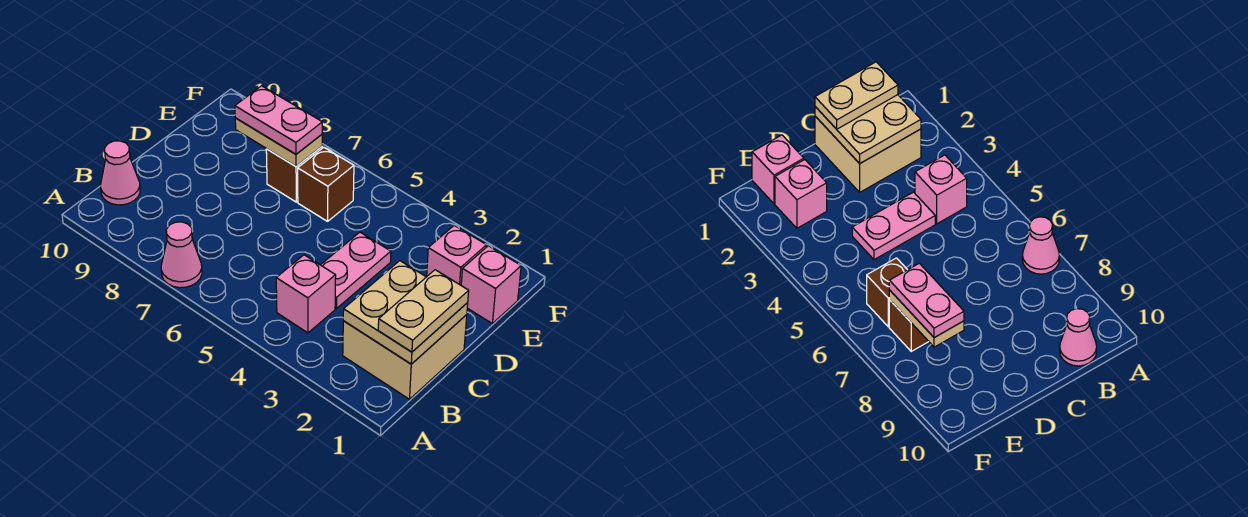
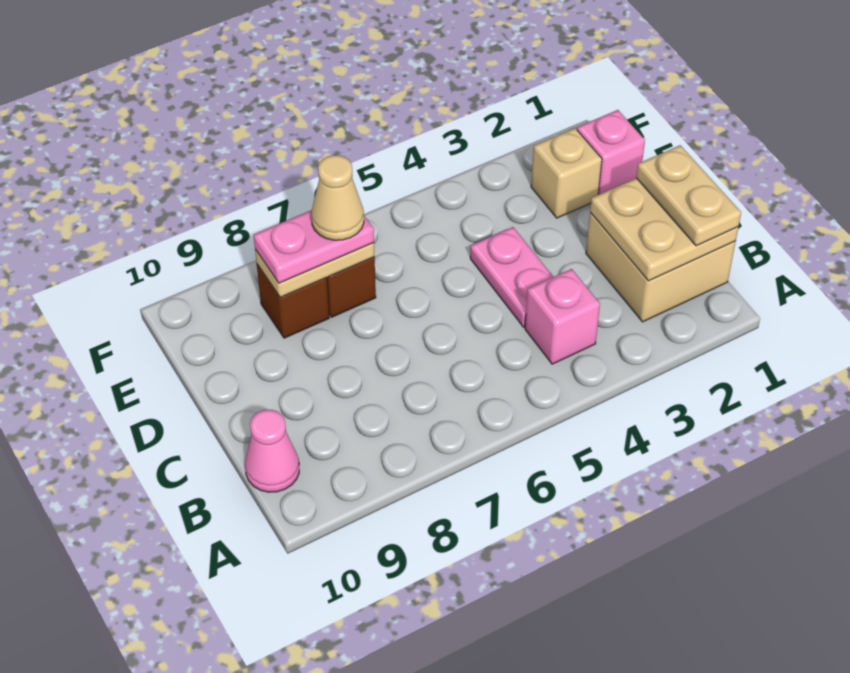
pink 1x1 cone [161,222,202,288] -> none
pink 1x1 brick [427,225,487,285] -> tan 1x1 brick [531,128,602,218]
brown 1x1 brick [298,147,354,221] -> brown 1x1 brick moved to [257,264,329,338]
none -> tan 1x1 cone [311,155,364,240]

